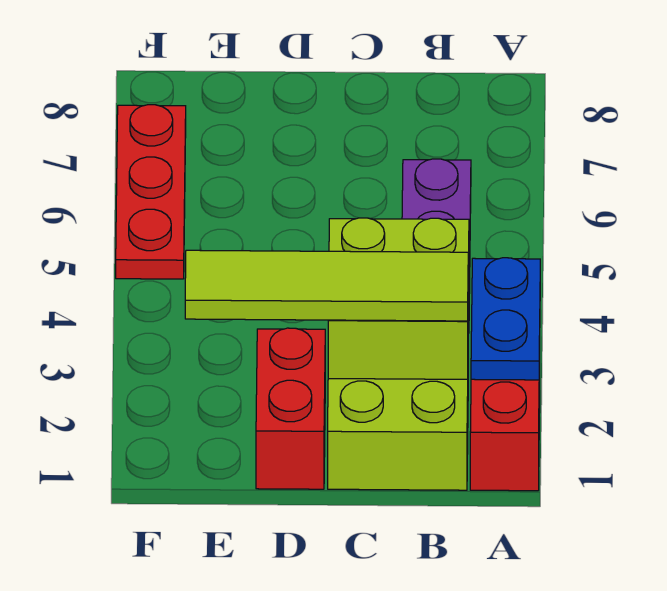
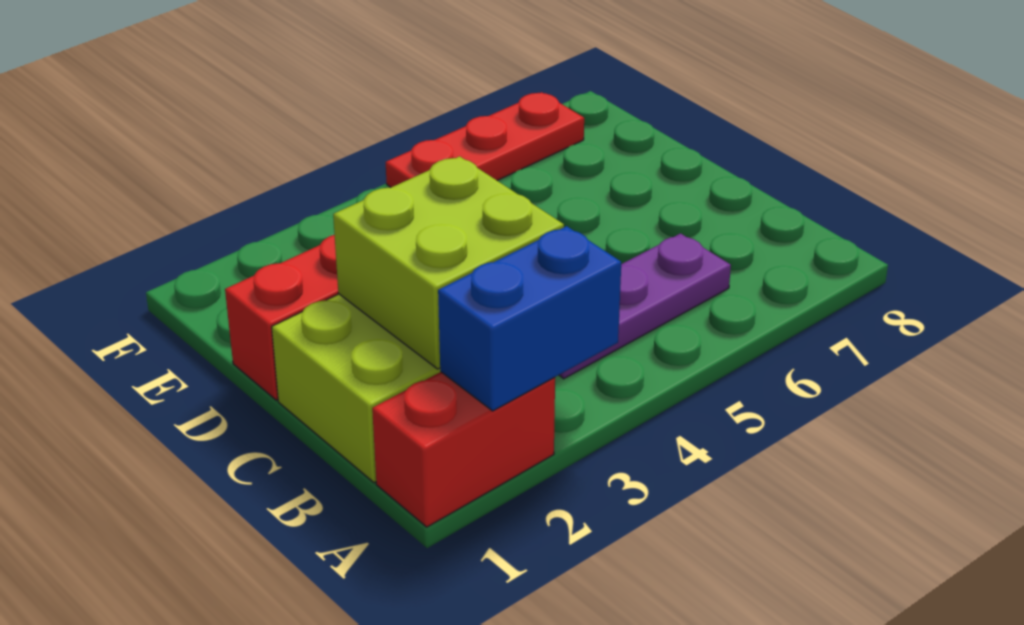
blue 1x2 plate [471,258,540,380] -> blue 1x2 brick [438,226,621,411]
lime 1x4 tile [185,250,468,321] -> none

